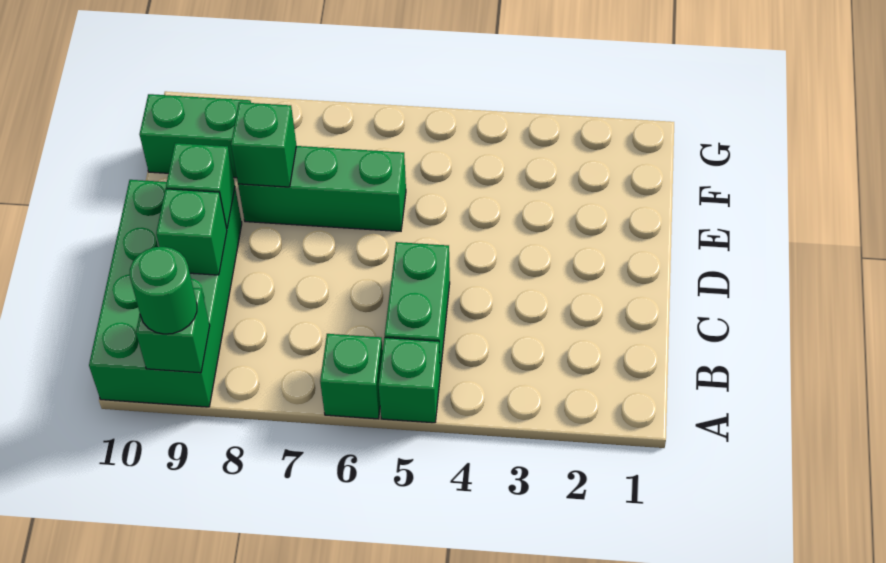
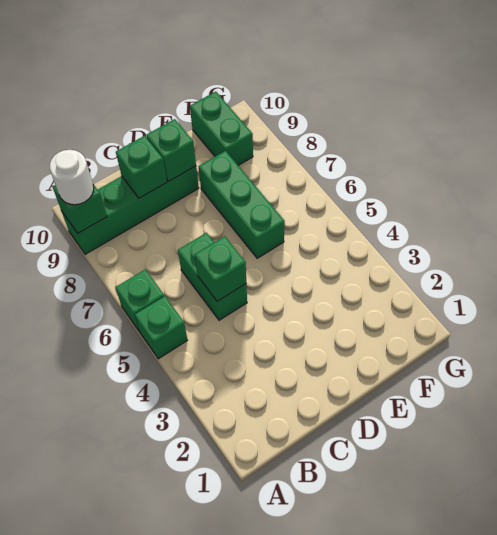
green 2x4 brick [89,180,242,407] -> green 1x4 brick [62,166,199,254]
green 1x1 round brick [130,247,197,334] -> white 1x1 round brick [50,150,94,205]
green 1x2 brick [385,242,450,373] -> green 1x2 brick turned to [178,233,247,320]
green 1x1 brick [231,102,296,187] -> green 1x1 brick moved to [195,236,246,301]

